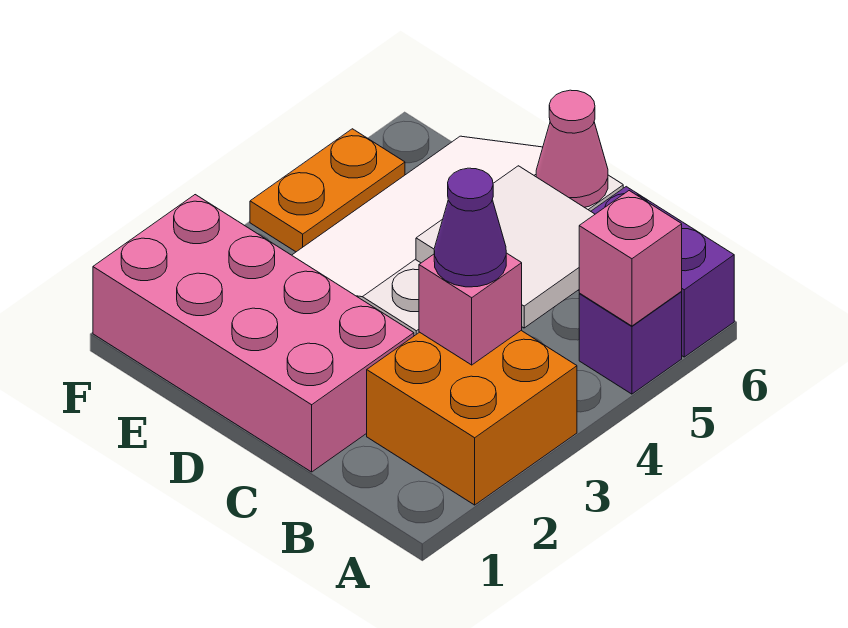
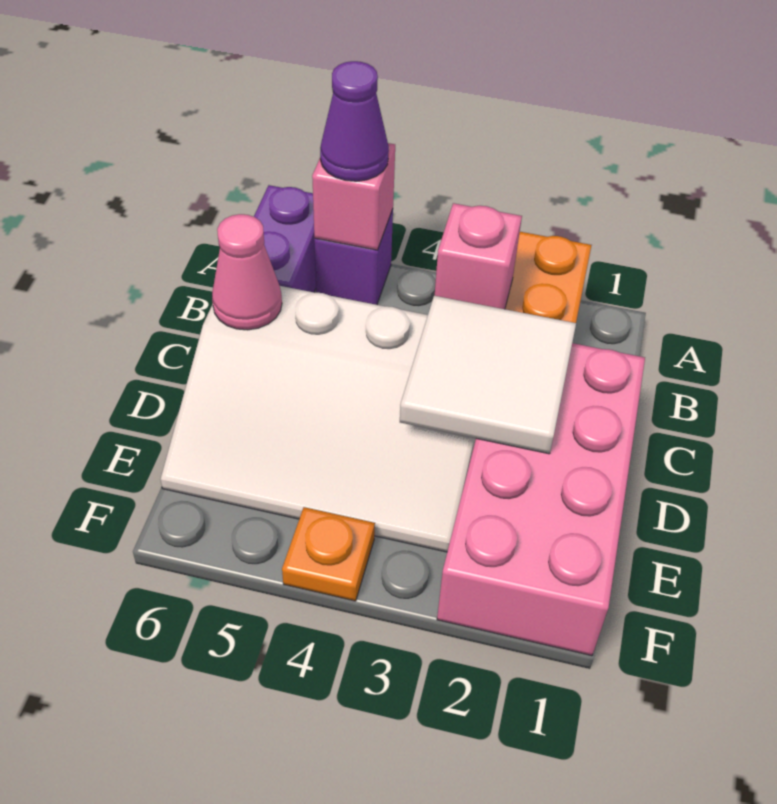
purple 1x1 cone [434,168,506,287] -> purple 1x1 cone moved to [320,61,389,181]
white 2x2 tile [416,166,595,328] -> white 2x2 tile moved to [400,296,576,454]
orange 1x2 plate [250,129,405,252] -> orange 1x1 plate [282,507,375,601]

